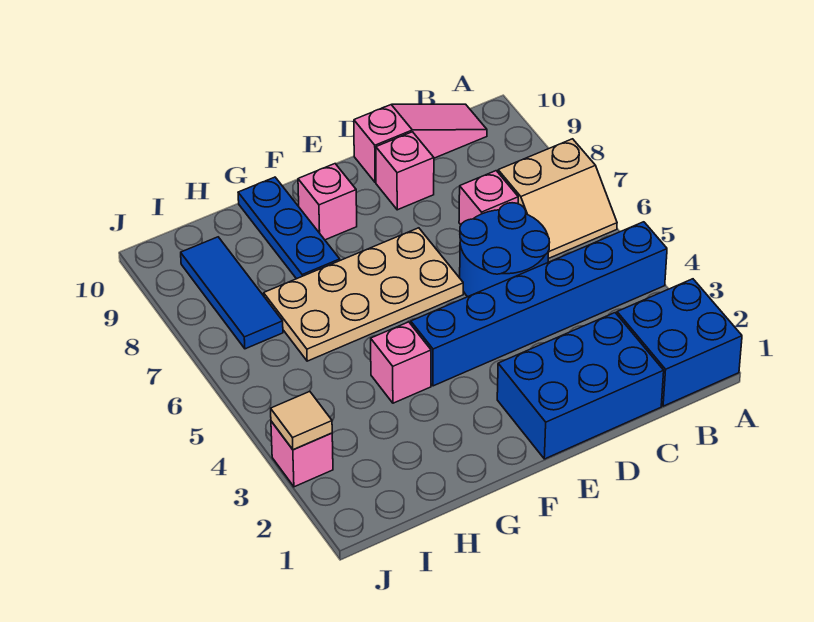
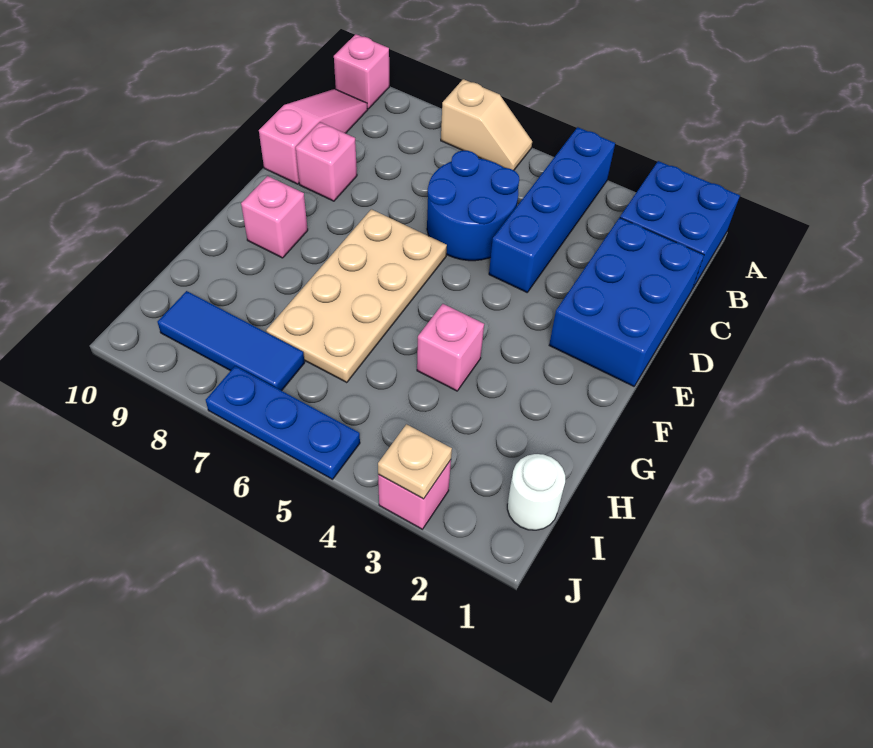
blue 1x6 brick [411,222,667,386] -> blue 1x4 brick [489,127,615,292]
tan 2x2 slope [498,139,617,259] -> tan 1x2 slope [441,79,532,170]
pink 1x1 brick [459,171,518,225] -> pink 1x1 brick moved to [334,34,389,109]
blue 1x3 plate [238,177,340,279] -> blue 1x3 plate moved to [206,366,360,479]
none -> white 1x1 round brick [507,454,565,530]
tan 1x1 tile [271,391,332,450] -> tan 1x1 plate [378,424,452,499]

